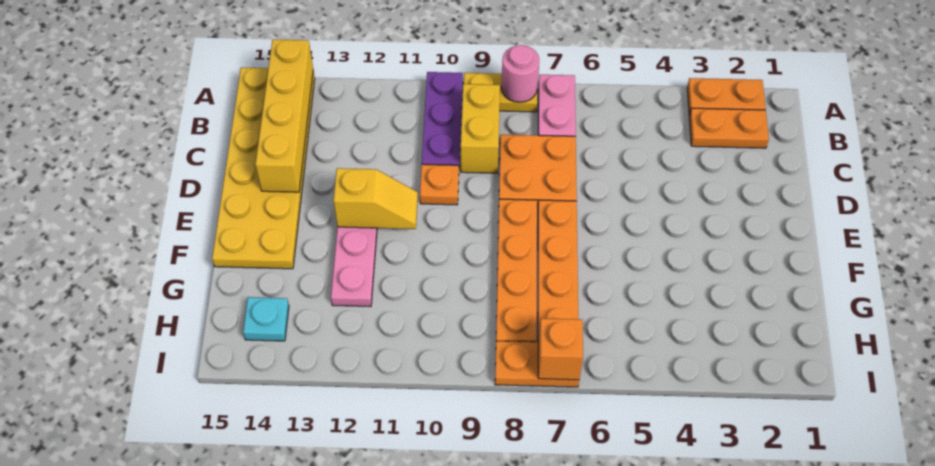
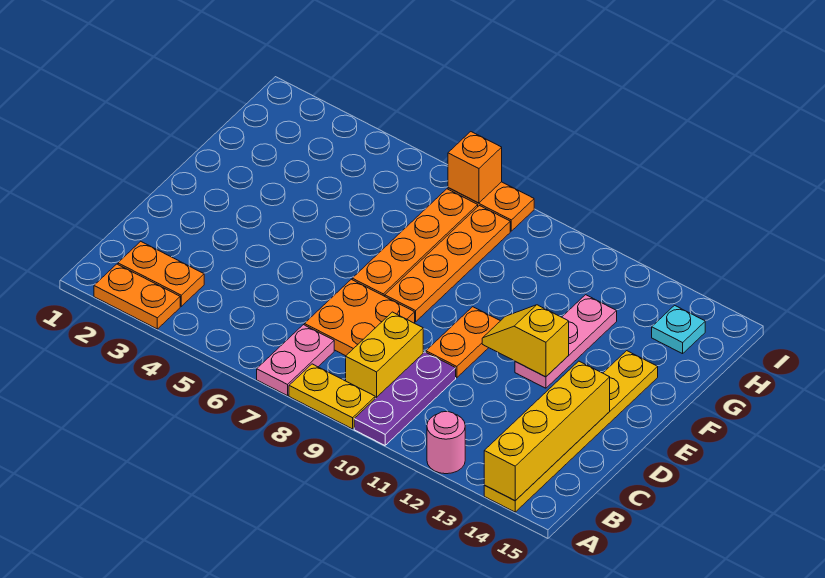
pink 1x1 round brick [501,45,539,102] -> pink 1x1 round brick moved to [427,411,465,474]
yellow 2x6 plate [212,68,315,269] -> yellow 1x6 plate [484,351,658,512]
orange 1x1 plate [420,164,459,205] -> orange 1x2 plate [426,307,500,378]

